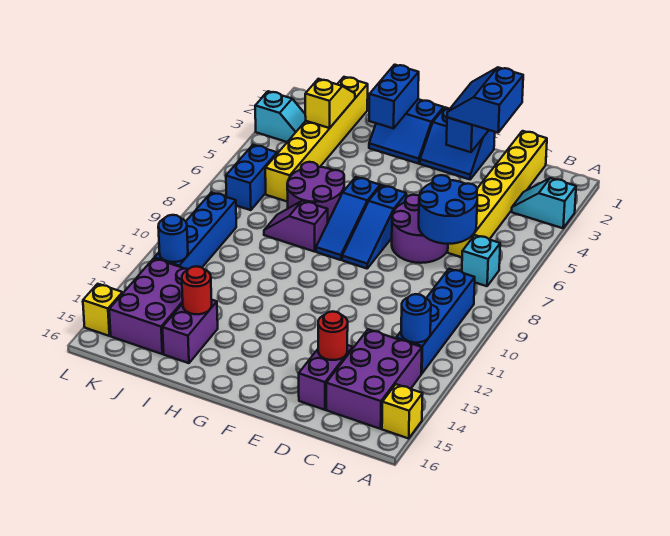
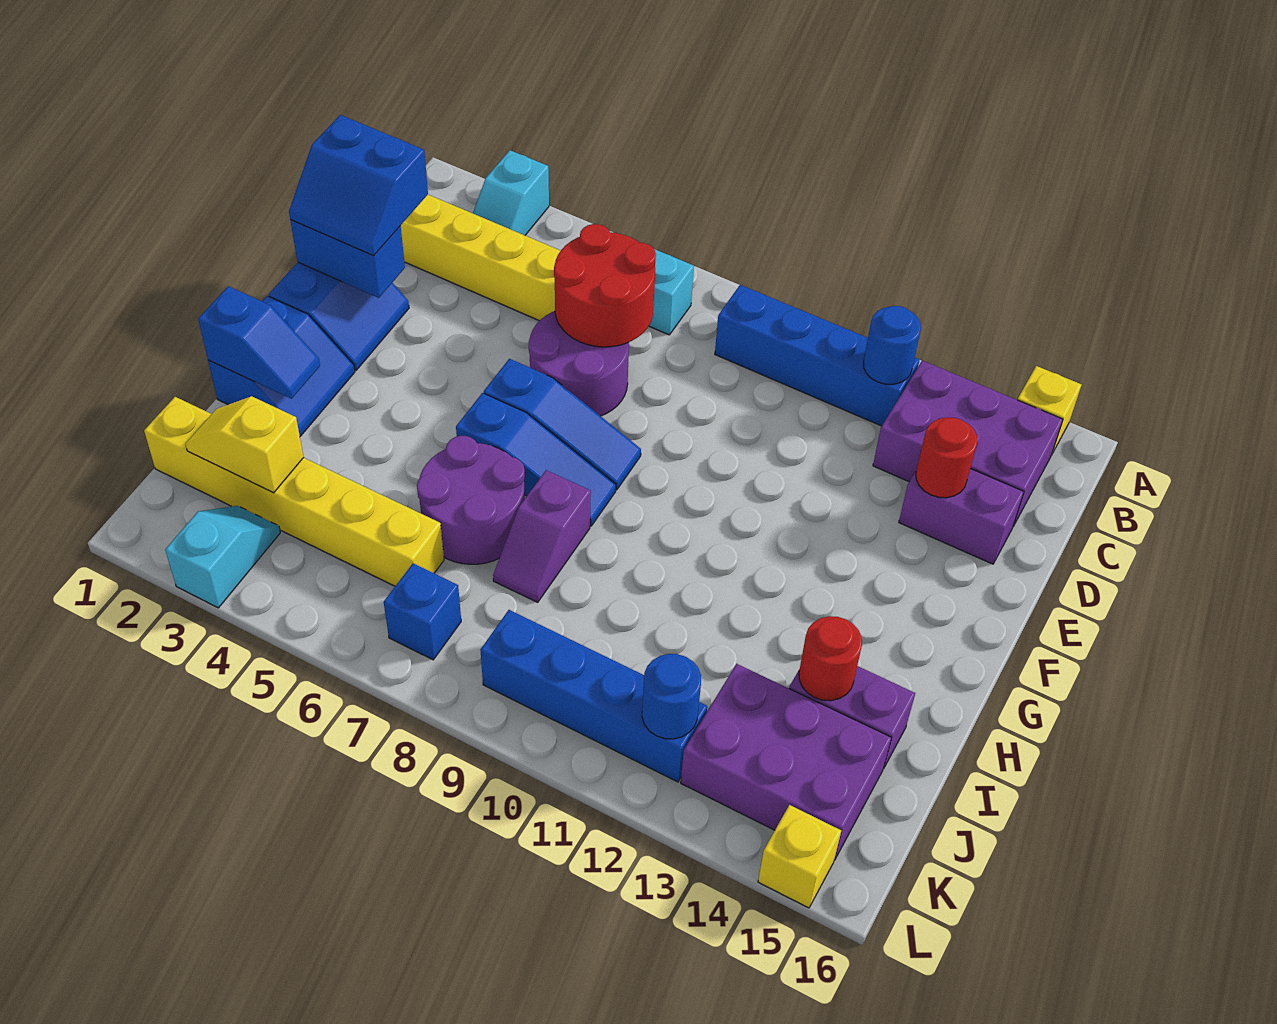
blue 2x2 round brick [419,175,477,244] -> red 2x2 round brick [554,224,656,347]
blue 1x2 brick [369,65,419,128] -> blue 1x2 slope [198,286,320,399]
blue 1x2 brick [226,145,277,210] -> blue 1x1 brick [384,563,461,660]

